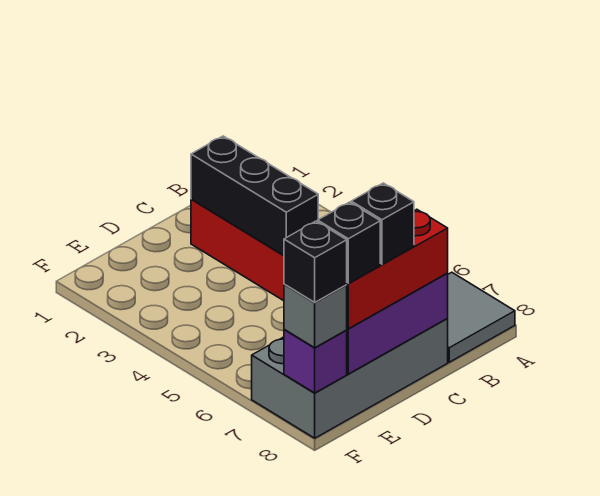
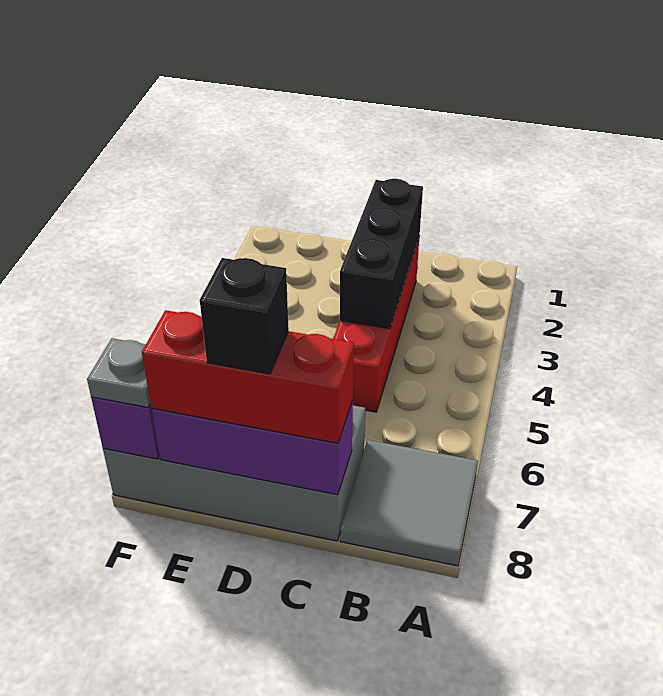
black 1x1 brick [318,202,380,283] -> none
grey 1x1 brick [284,284,347,348] -> grey 1x1 plate [87,338,151,407]
black 1x1 brick [284,221,347,303] -> none

